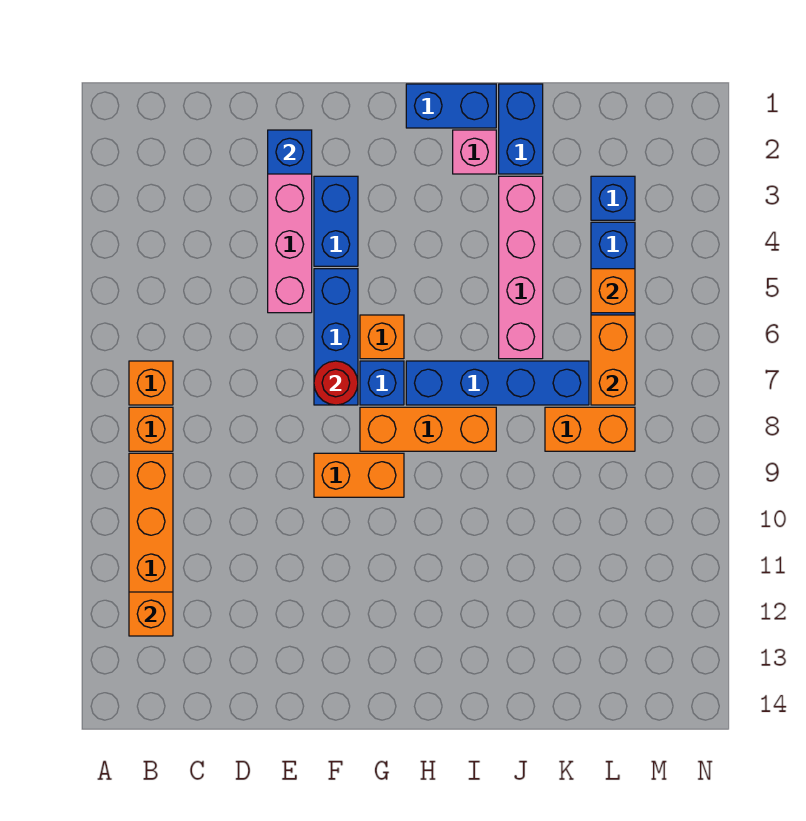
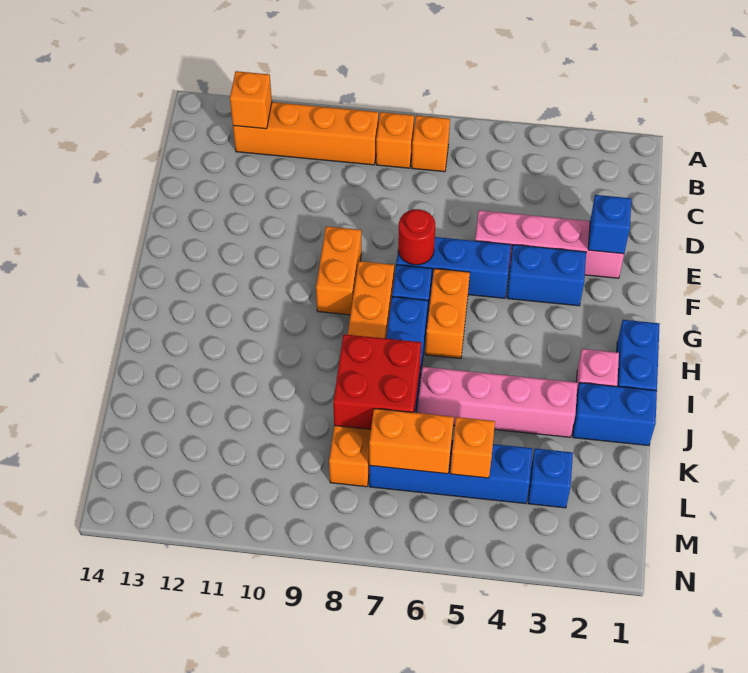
orange 1x1 brick [360,315,404,359] -> orange 1x2 brick [425,269,470,359]
none -> red 2x2 brick [333,334,421,429]

